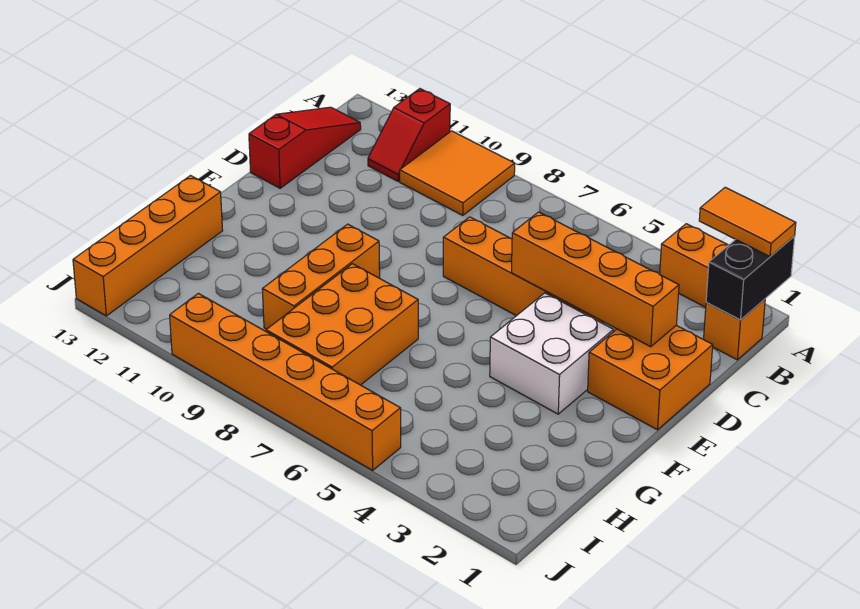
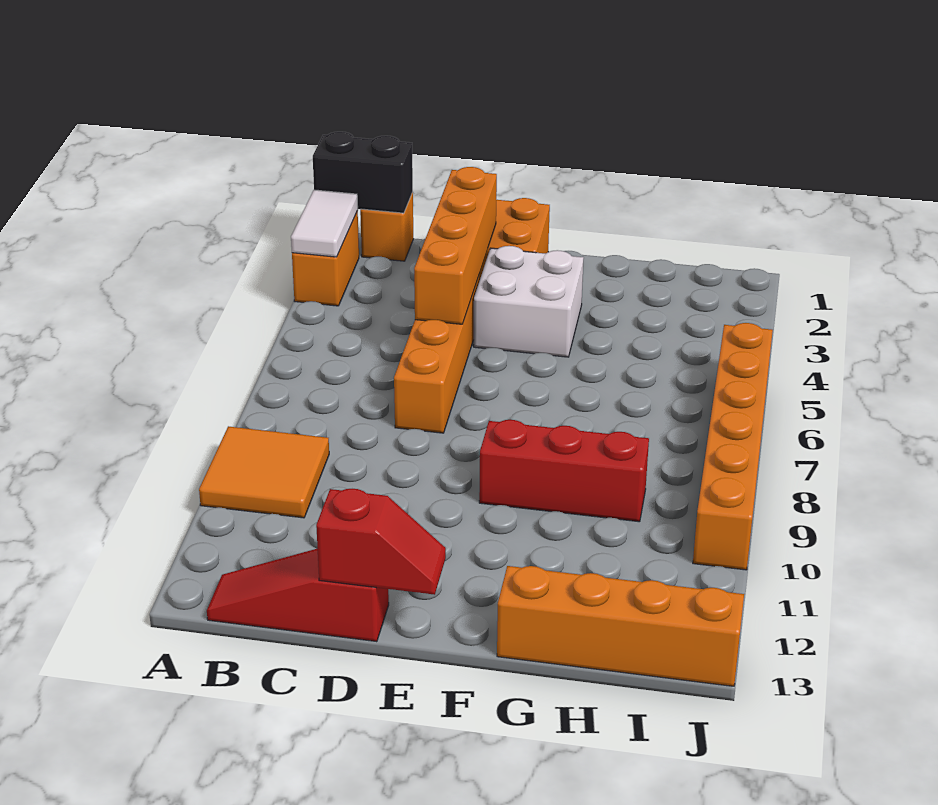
orange 1x2 tile [699,187,796,257] -> none
none -> white 1x2 tile [291,190,358,257]
red 1x2 slope [368,89,450,181] -> red 1x2 slope moved to [316,489,446,595]
orange 1x3 brick [262,224,380,329] -> red 1x3 brick [479,420,649,522]
orange 2x3 brick [266,264,418,385] -> none

